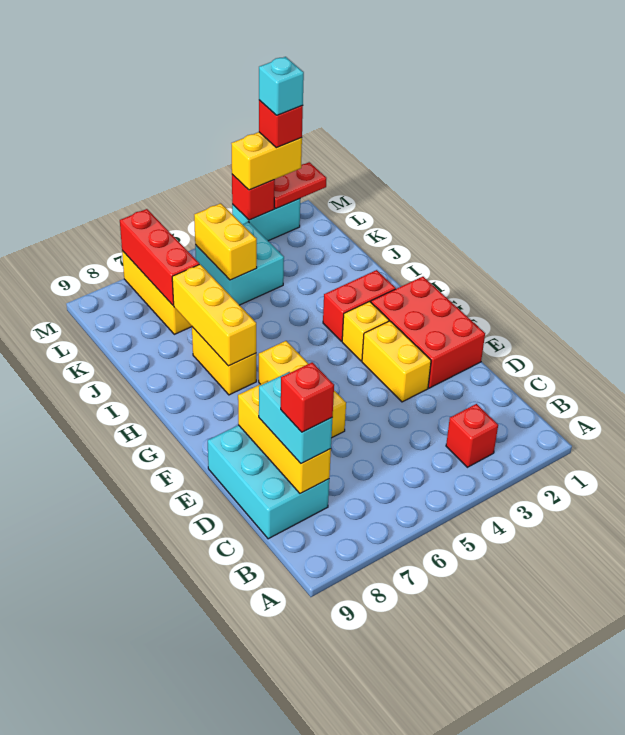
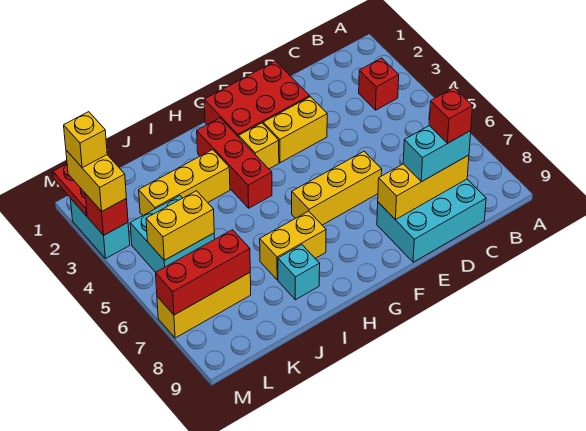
red 1x2 brick [323,270,396,341] -> red 1x3 brick [197,118,272,208]
yellow 1x3 brick [172,264,256,366] -> yellow 1x3 brick moved to [139,150,230,215]
red 1x1 brick [259,100,303,148] -> yellow 1x1 brick [64,112,107,168]
cyan 1x1 brick [259,57,304,115] -> cyan 1x1 brick moved to [278,245,320,300]

